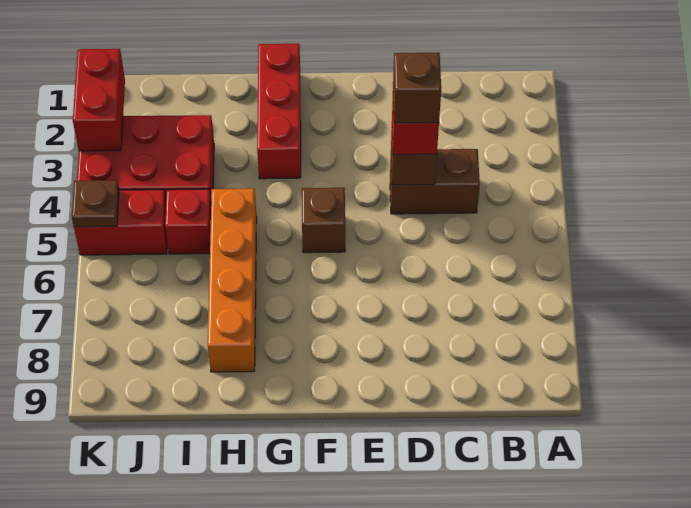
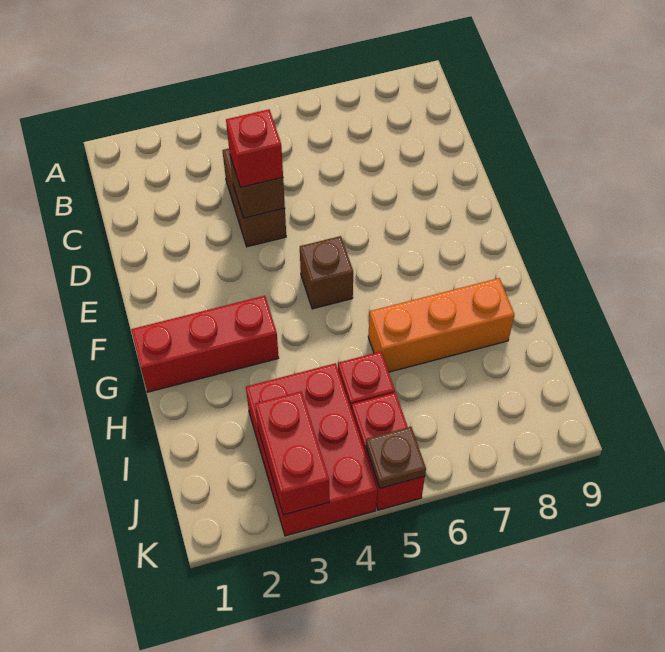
brown 1x1 brick [393,53,441,123] -> none
orange 1x4 brick [208,189,257,372] -> orange 1x3 brick [368,278,514,372]
red 1x2 brick [73,49,125,151] -> red 1x2 brick turned to [255,392,329,515]

